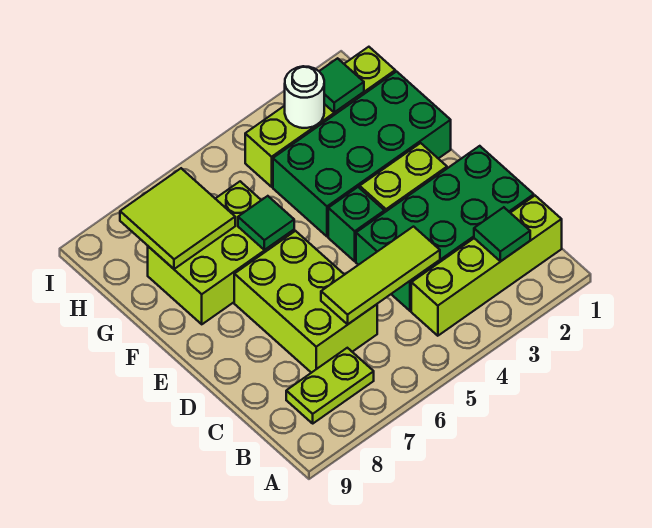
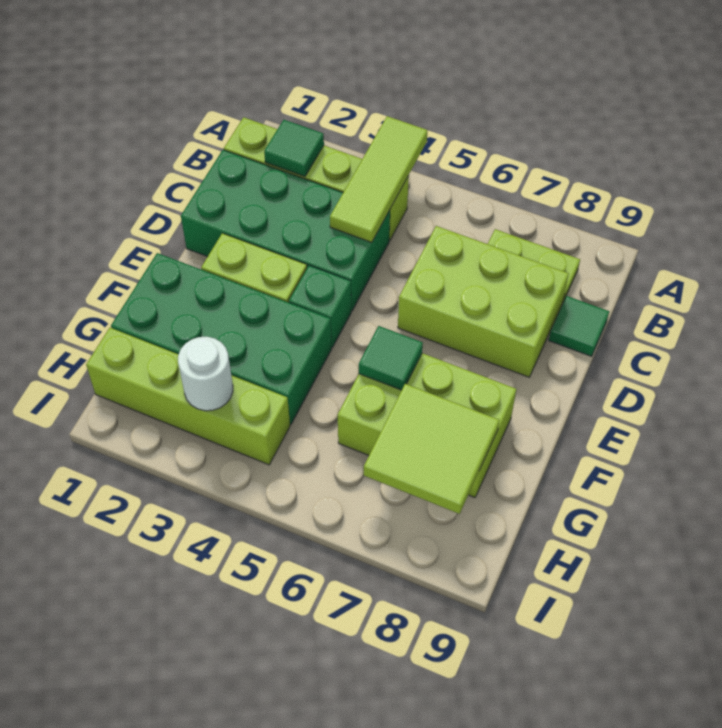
lime 1x3 tile [321,227,440,324] -> lime 1x3 tile turned to [330,116,427,242]
lime 2x3 brick [234,231,377,373] -> lime 2x3 brick turned to [398,226,569,377]
green 1x1 tile [319,58,364,112] -> green 1x1 tile moved to [549,296,609,356]

